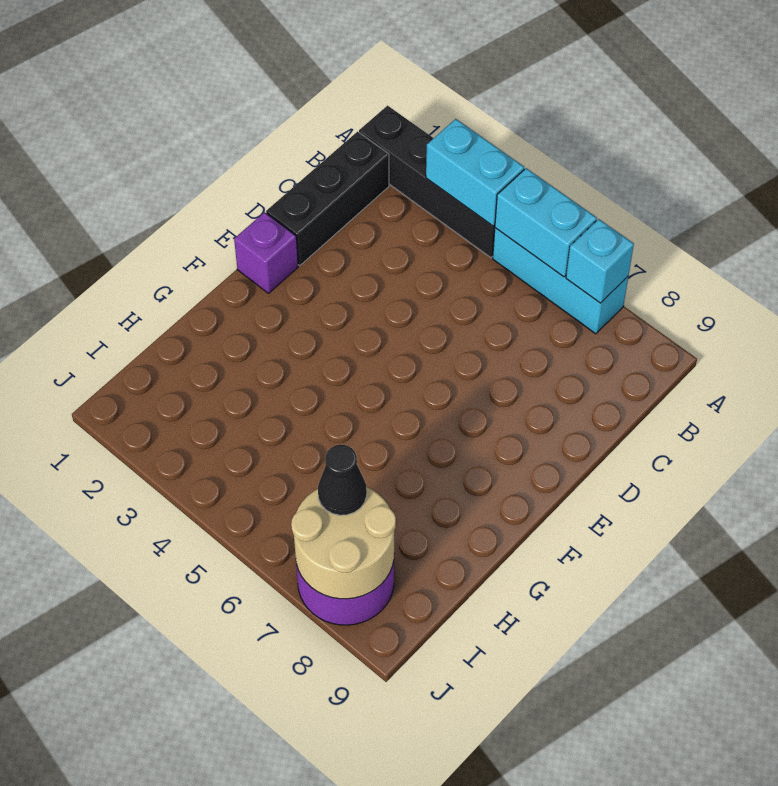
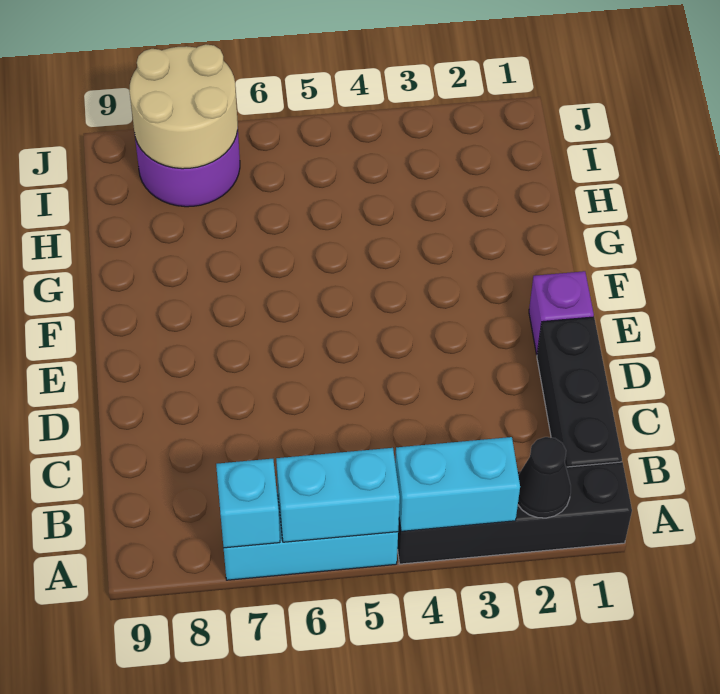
black 1x1 cone [318,445,367,515] -> black 1x1 cone moved to [518,437,571,518]

